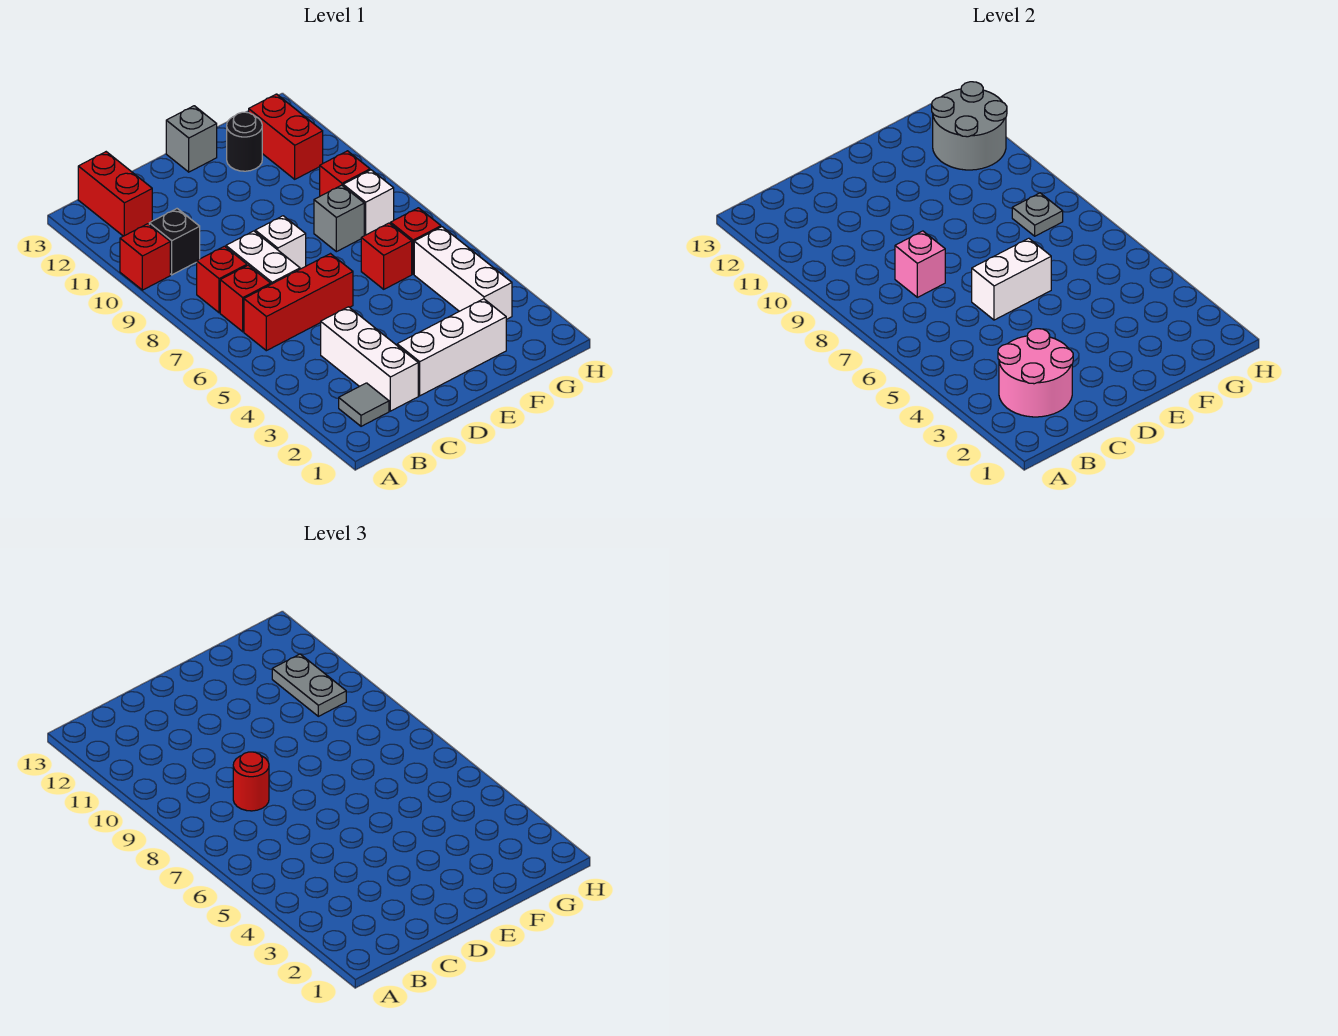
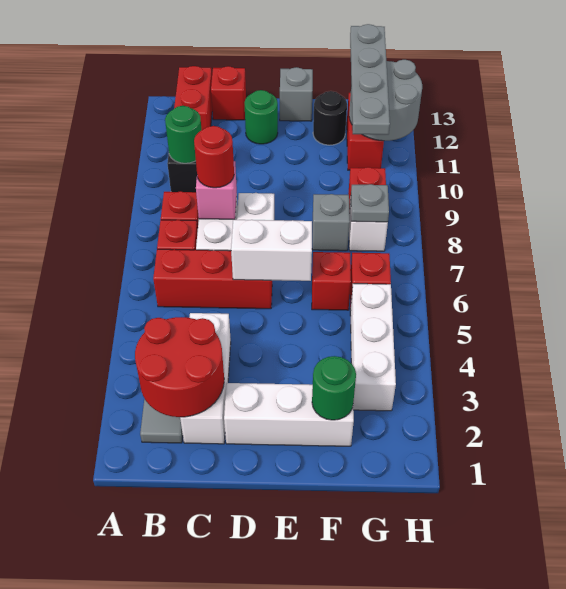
red 1x1 brick [120,224,170,290] -> red 1x1 brick moved to [211,66,246,120]
pink 2x2 round brick [998,329,1073,417] -> red 2x2 round brick [135,317,224,417]
none -> green 1x1 round brick [165,106,201,163]
none -> green 1x1 round brick [244,90,278,144]
none -> green 1x1 round brick [312,356,356,420]
grey 1x2 plate [272,654,346,716] -> grey 1x4 plate [350,24,390,135]

